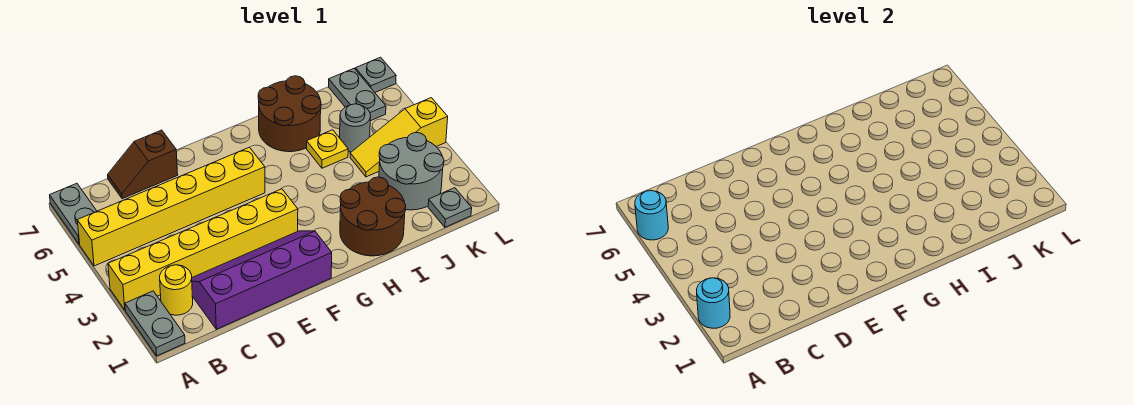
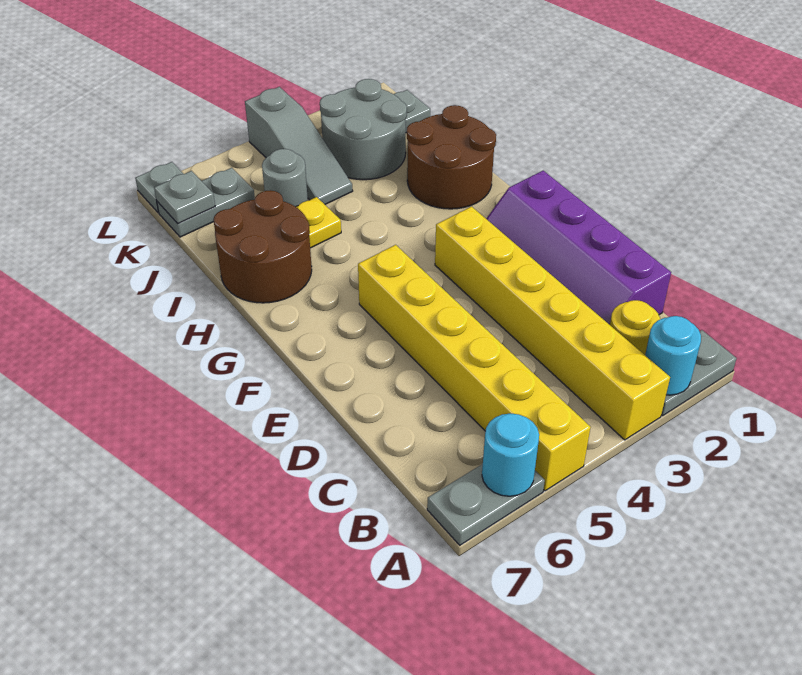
brown 1x2 slope [108,130,178,199] -> none
yellow 1x3 slope [350,98,448,177] -> grey 1x3 slope [245,87,353,204]
none -> grey 1x1 plate [154,171,215,223]

